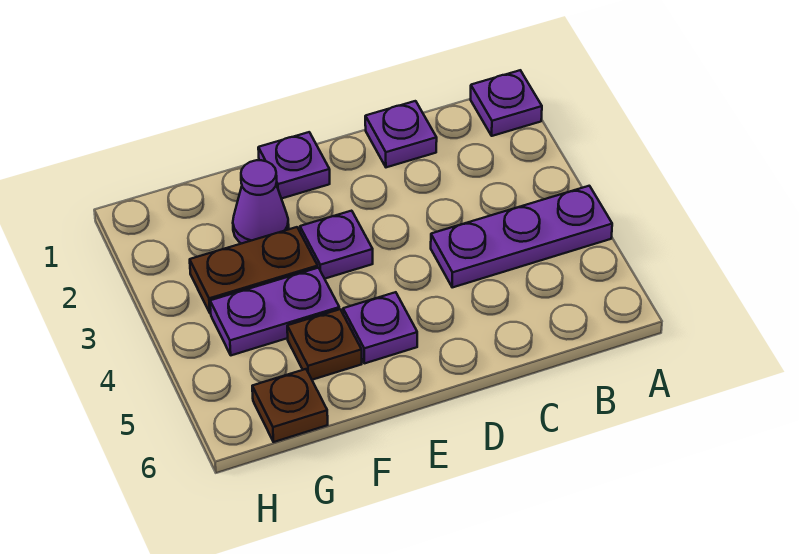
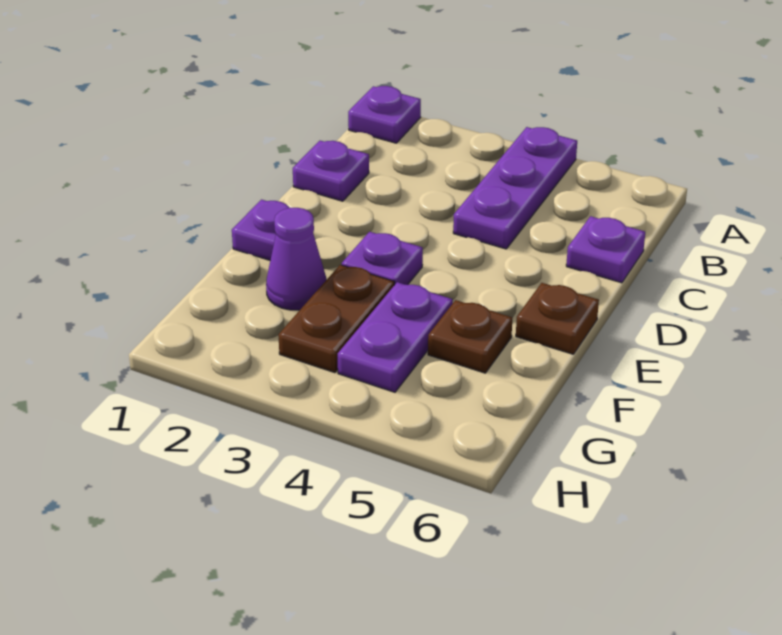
purple 1x1 plate [343,292,417,363] -> purple 1x1 plate moved to [566,216,645,283]
brown 1x1 plate [252,369,328,442] -> brown 1x1 plate moved to [516,283,599,354]

